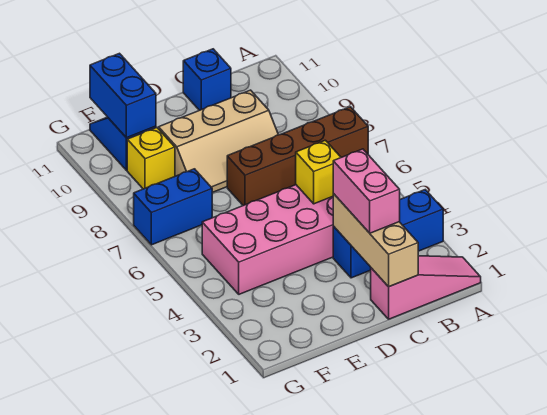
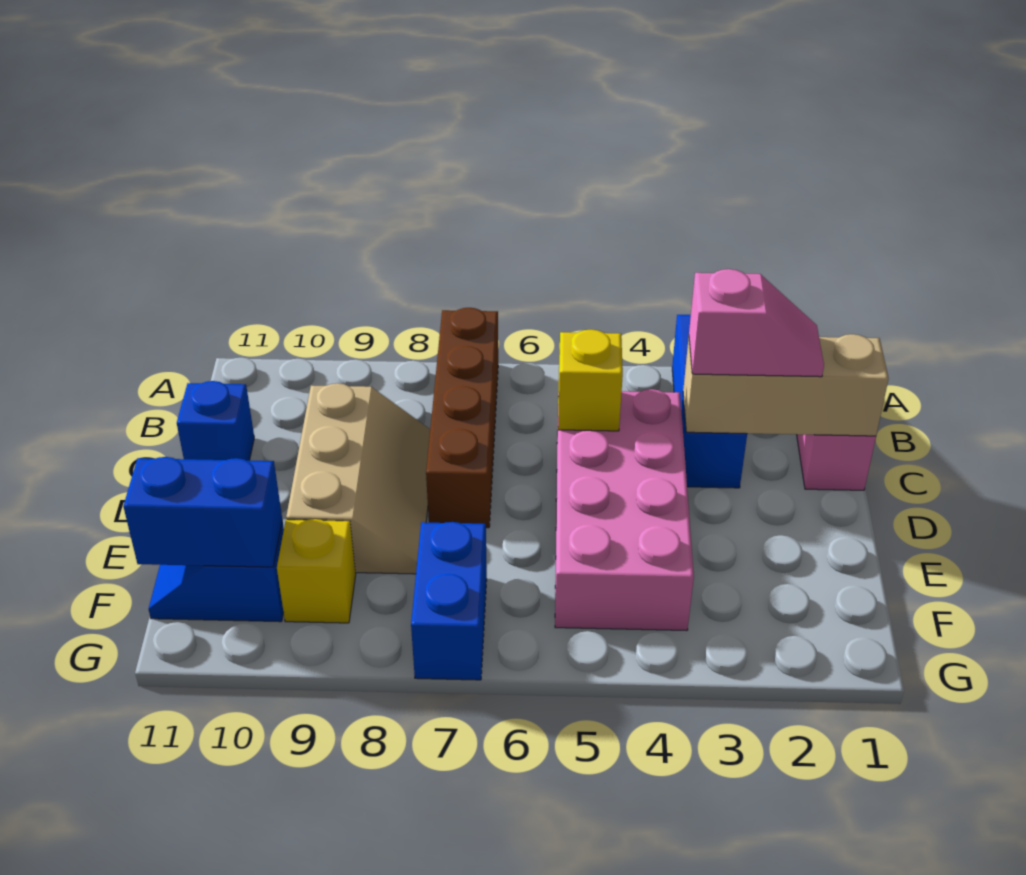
pink 1x2 brick [333,149,400,233] -> pink 1x2 slope [689,269,824,377]

